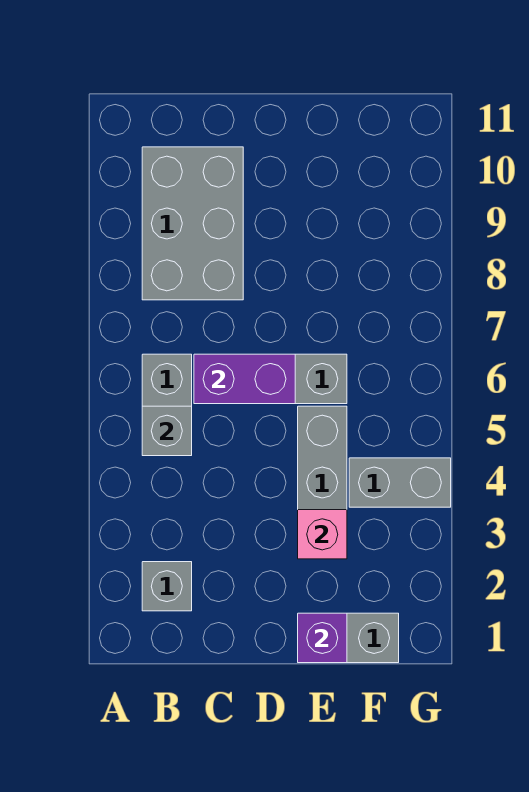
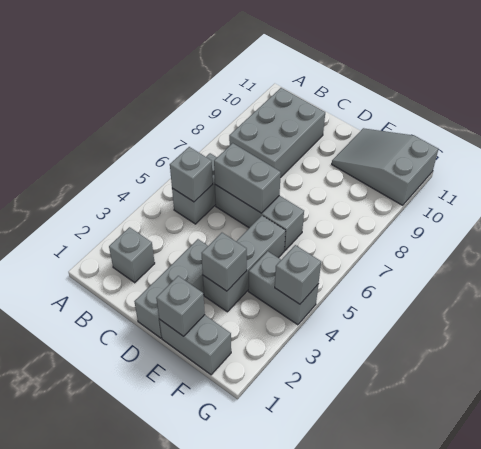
purple 1x2 brick [194,354,295,404] -> grey 1x2 brick [214,143,281,213]
none -> grey 1x3 brick [134,239,208,338]
purple 1x1 brick [298,613,347,663] -> grey 1x1 brick [156,276,205,336]
pink 1x1 brick [298,510,347,559] -> grey 1x1 brick [202,233,247,291]
none -> grey 2x3 slope [332,128,438,205]
none -> grey 1x1 brick [275,245,321,304]

